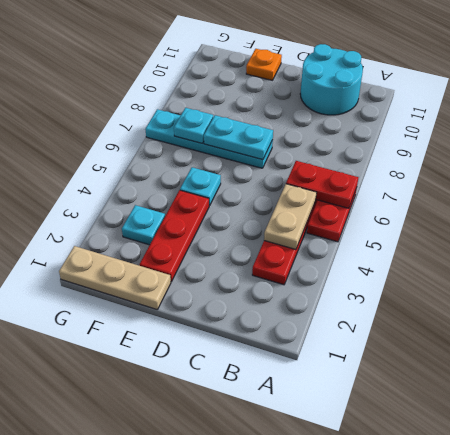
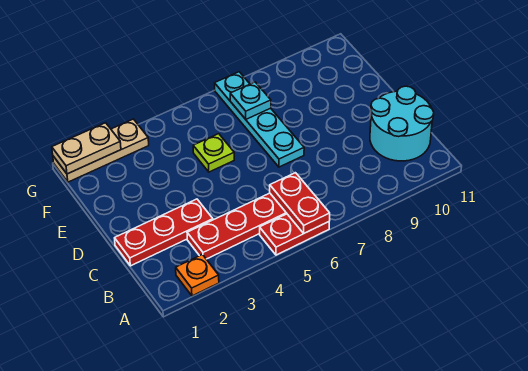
tan 1x2 plate [264,184,317,250] -> tan 1x2 plate moved to [52,123,121,174]
cyan 1x2 plate [204,115,273,160] -> none
tan 1x3 plate [59,246,171,310] -> tan 1x3 plate turned to [53,119,149,182]
red 1x3 plate [140,190,209,282] -> red 1x3 plate moved to [115,199,213,266]
cyan 1x1 plate [180,167,221,206] -> lime 1x1 plate [193,134,234,172]
orange 1x1 plate [246,49,282,80] -> orange 1x1 plate moved to [176,255,219,296]
cyan 1x1 plate [122,205,165,245] -> none

